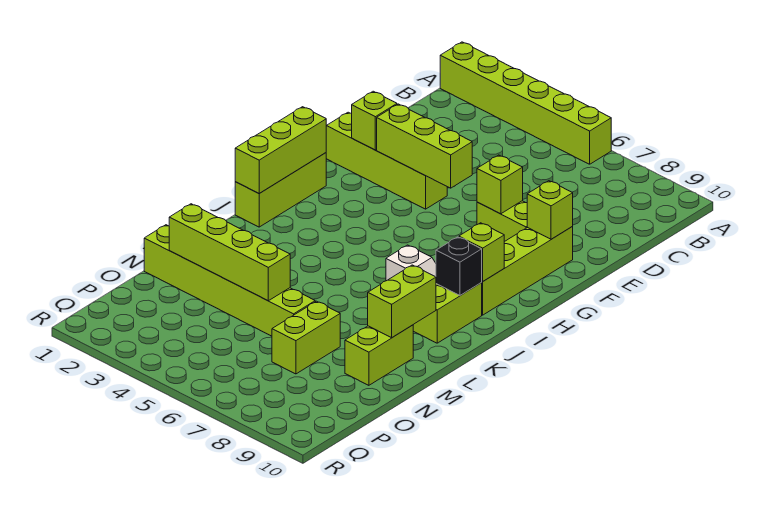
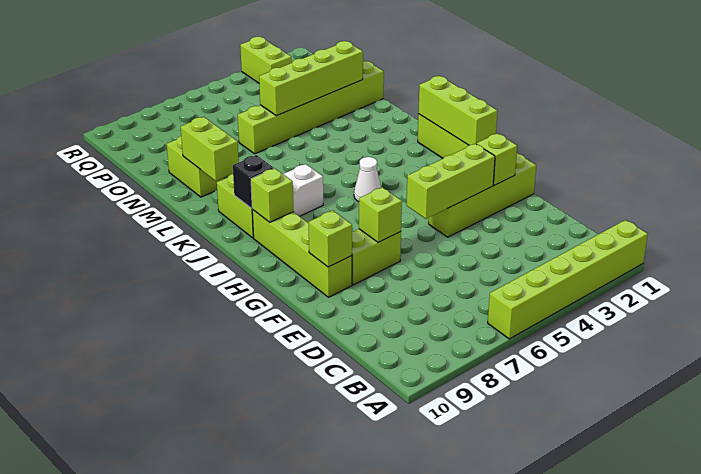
none -> white 1x1 cone [354,157,381,202]
lime 1x2 brick [272,301,340,374] -> lime 1x2 brick moved to [240,37,292,83]

